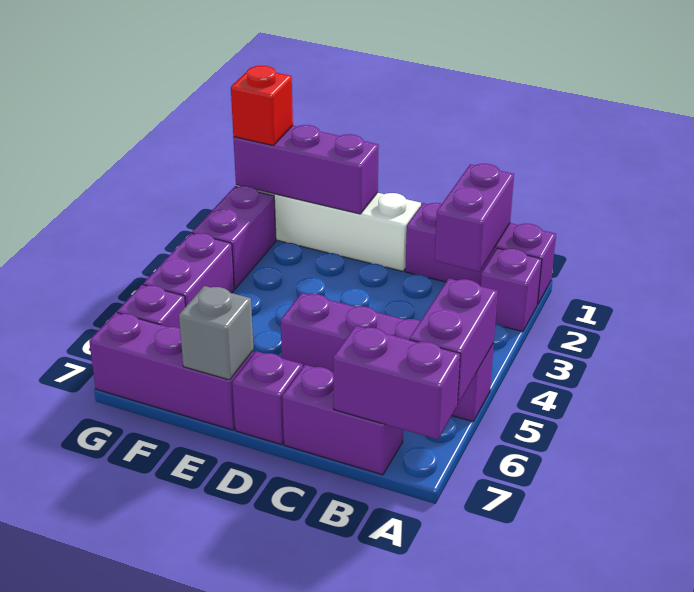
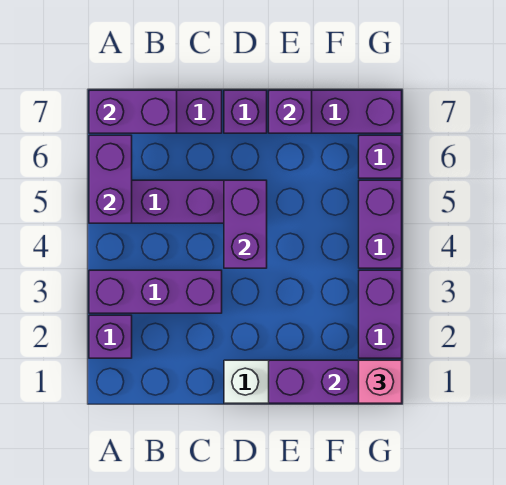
purple 1x3 brick [405,203,556,305] -> purple 1x3 brick moved to [89,270,222,313]
purple 1x2 brick [435,164,514,272] -> purple 1x2 brick moved to [224,180,267,268]
grey 1x1 brick [179,286,254,380] -> purple 1x1 brick [269,90,312,133]
red 1x1 brick [231,66,293,146] -> pink 1x1 brick [359,360,402,403]

